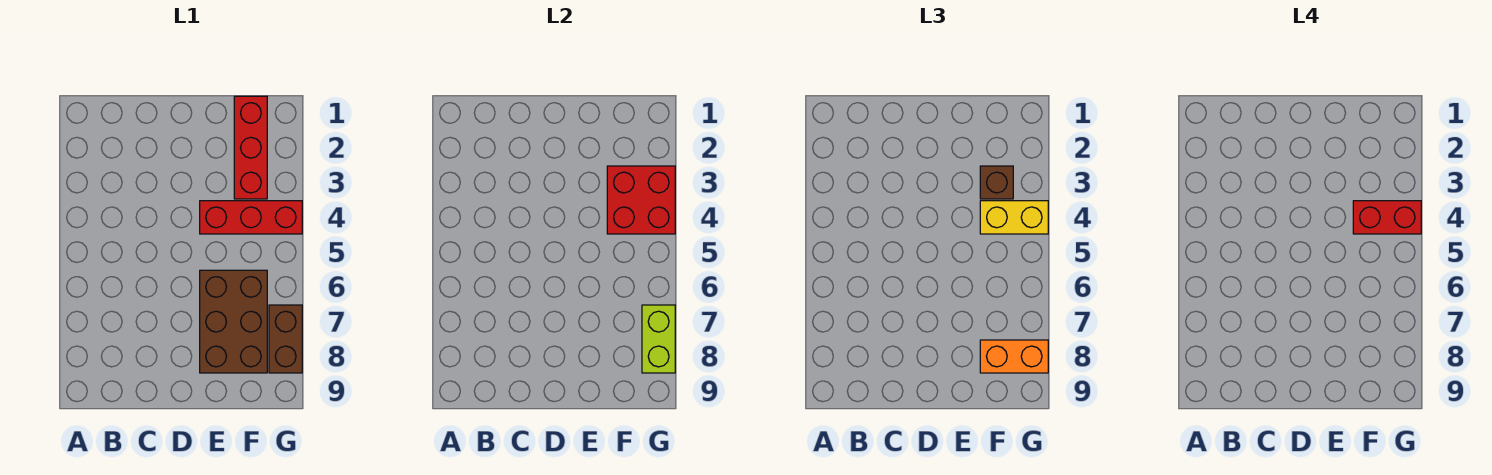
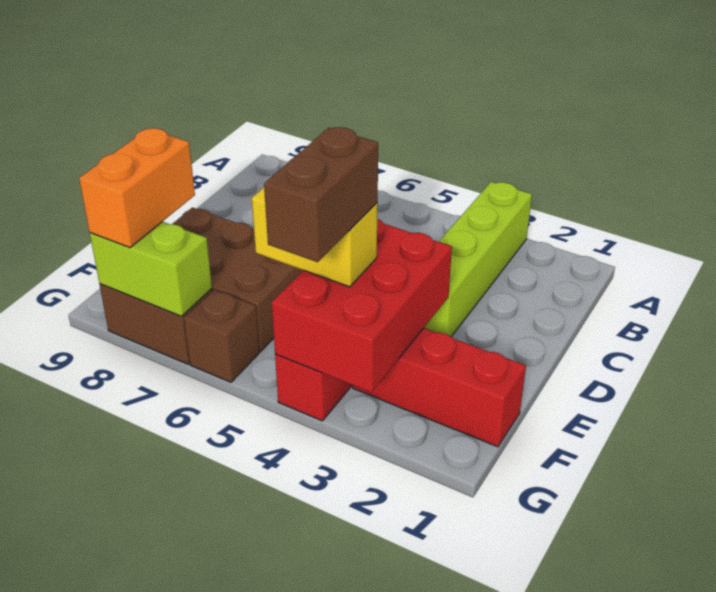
none -> lime 1x4 brick [424,182,532,337]
red 2x2 brick [607,166,675,234] -> red 2x3 brick [272,219,452,392]
brown 1x1 brick [980,166,1013,199] -> brown 1x1 brick moved to [184,290,260,382]
yellow 1x2 brick [980,201,1048,234] -> yellow 1x2 brick turned to [252,188,378,287]
red 1x2 brick [1353,201,1421,234] -> brown 1x2 brick [264,127,378,262]

